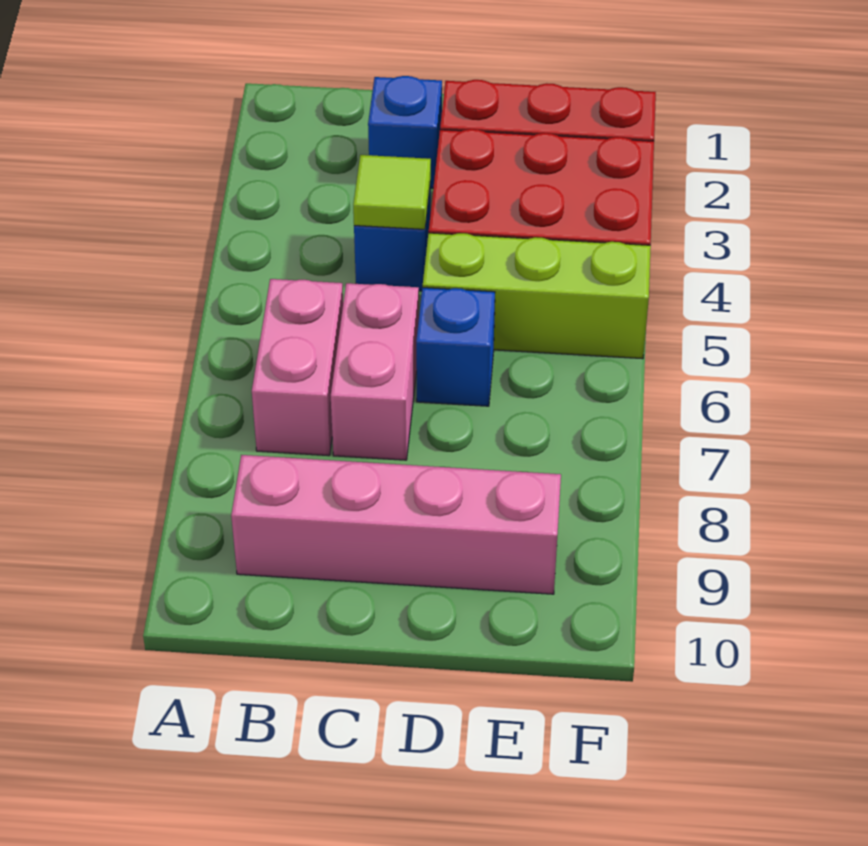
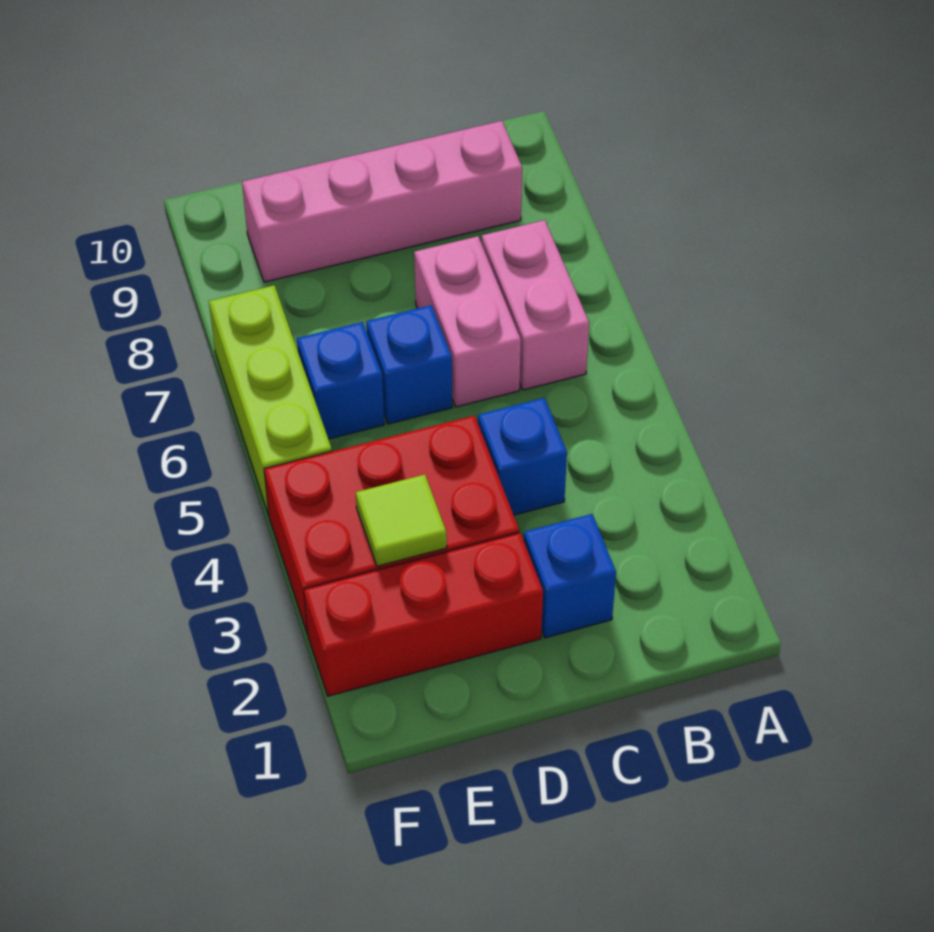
lime 1x1 tile [353,155,431,229] -> lime 1x1 tile moved to [356,474,447,566]
lime 1x3 brick [423,233,651,359] -> lime 1x3 brick turned to [209,285,332,515]
none -> blue 1x1 brick [297,322,384,439]

